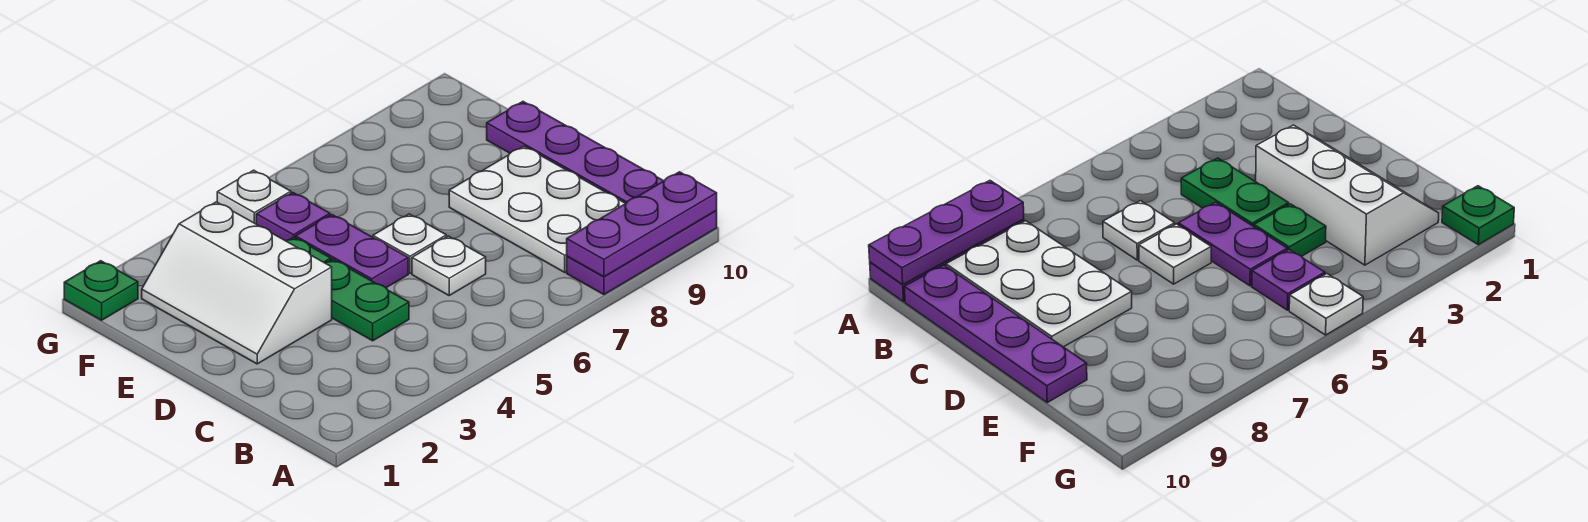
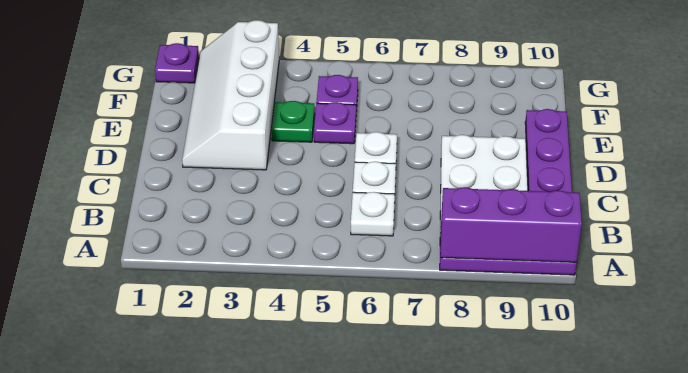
purple 1x3 plate [567,172,717,277] -> purple 1x3 brick [440,187,582,262]
green 1x2 plate [326,259,409,341] -> none
white 2x3 slope [142,202,332,364] -> white 2x4 slope [182,20,279,170]
purple 1x2 plate [295,215,408,288] -> purple 1x1 plate [314,102,356,144]
green 1x1 plate [64,261,138,320] -> purple 1x1 plate [155,43,199,83]
white 1x1 plate [217,170,291,224] -> white 1x1 plate moved to [351,192,395,236]

